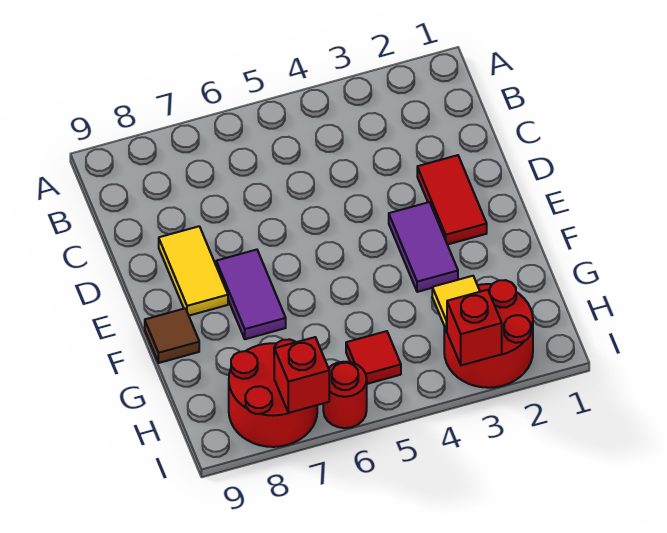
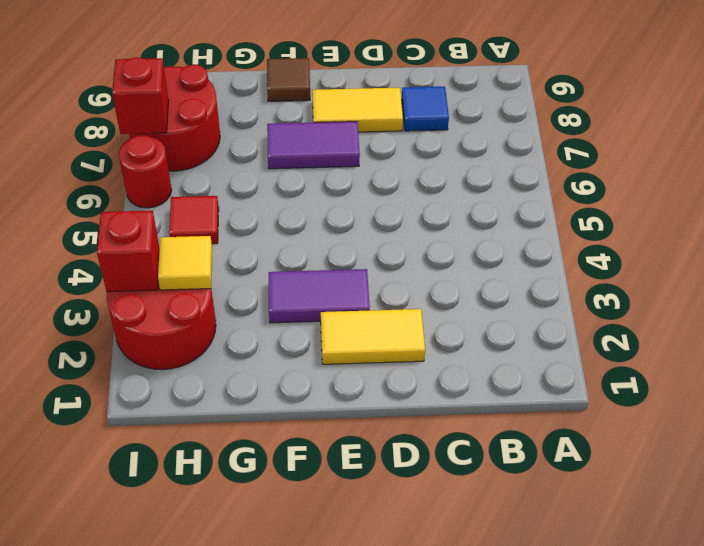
none -> blue 1x1 tile [402,86,449,131]
red 1x2 tile [417,155,487,245] -> yellow 1x2 tile [321,309,425,364]

